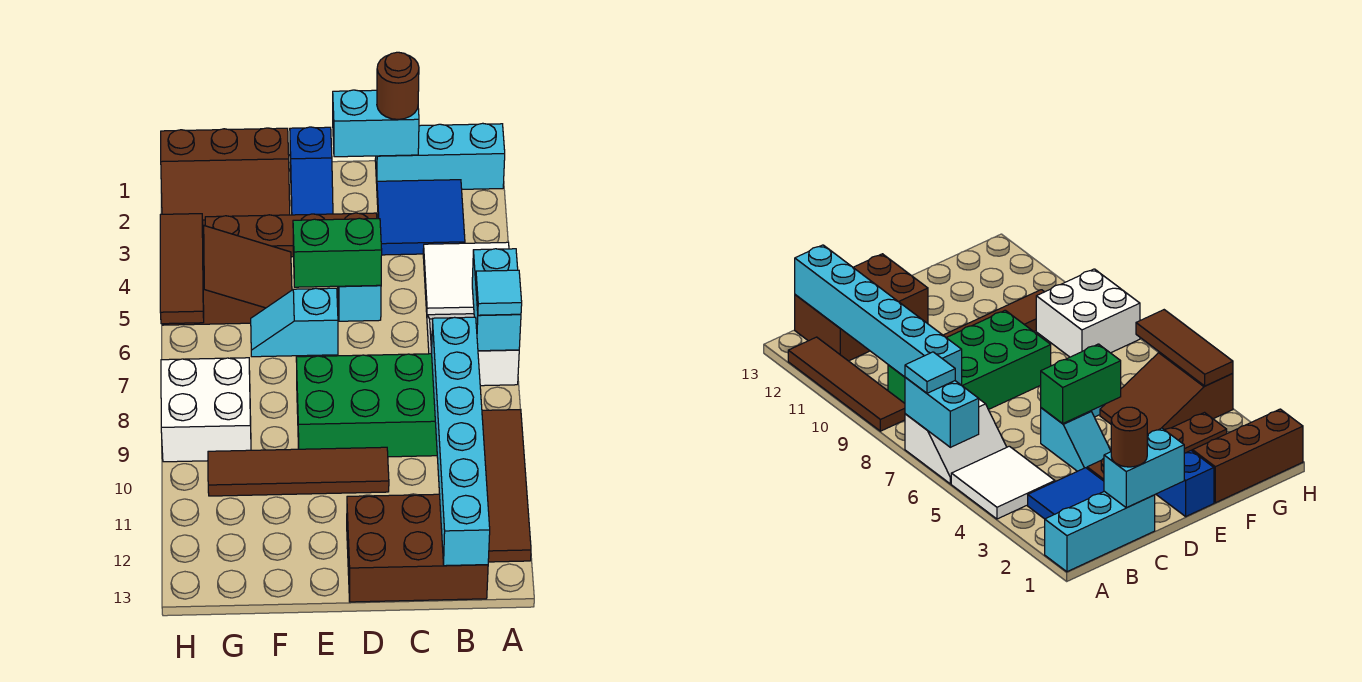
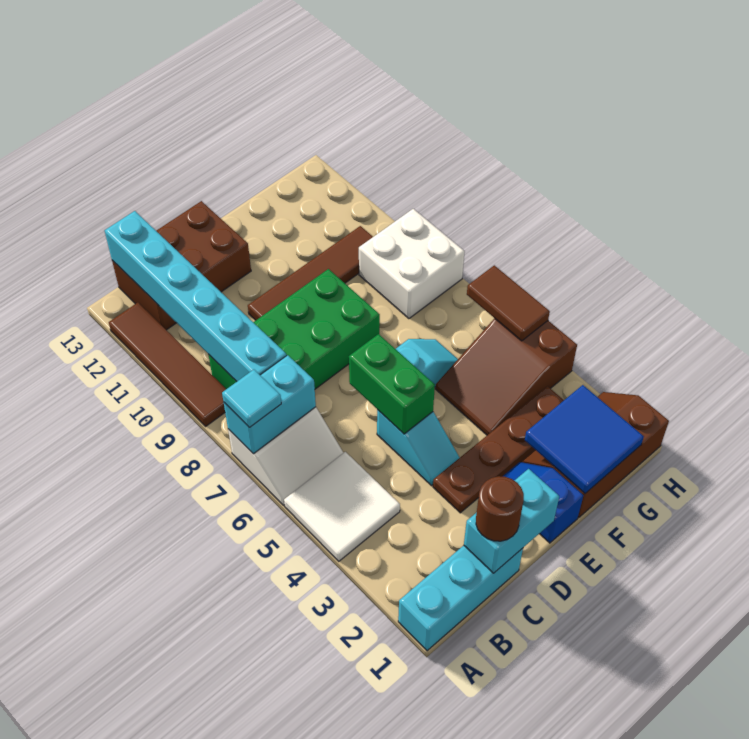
cyan 1x2 brick [472,249,521,351] -> cyan 1x2 brick turned to [224,355,316,454]
blue 2x2 tile [377,180,465,255] -> blue 2x2 tile moved to [525,385,644,493]
green 1x2 brick [293,218,382,287] -> green 1x2 brick turned to [349,334,435,434]
brown 1x3 tile [160,214,204,324] -> brown 1x2 tile [467,265,550,341]

